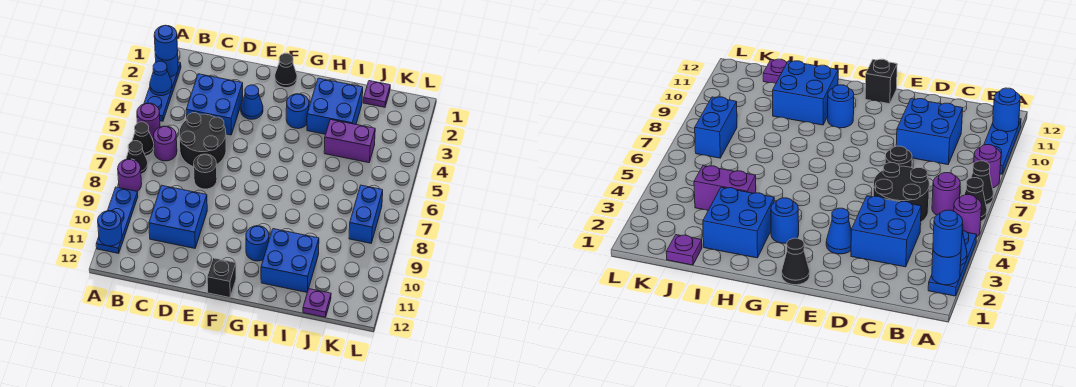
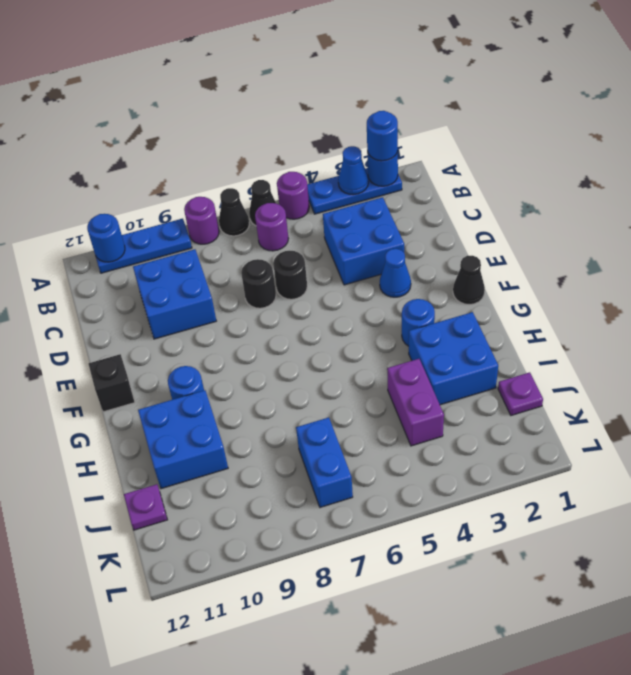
black 2x2 round brick [179,113,226,167] -> black 1x1 round brick [273,251,307,299]
blue 1x2 brick [349,185,383,243] -> blue 1x2 brick turned to [296,418,353,507]

